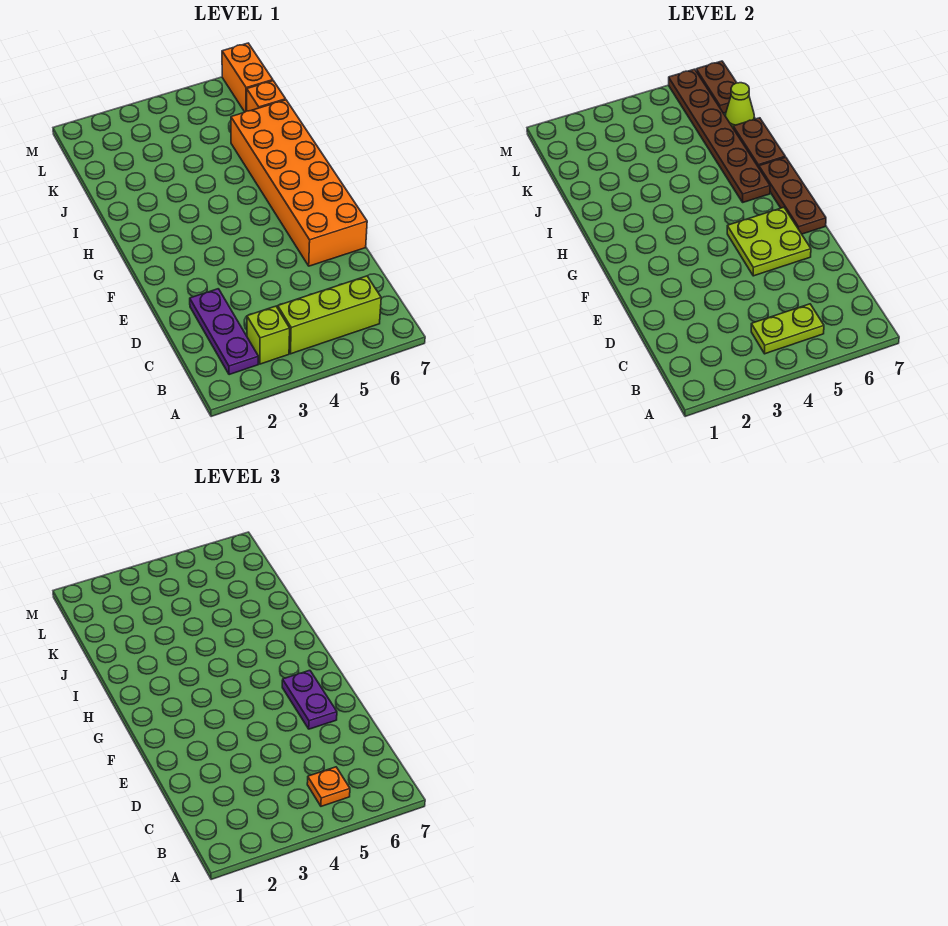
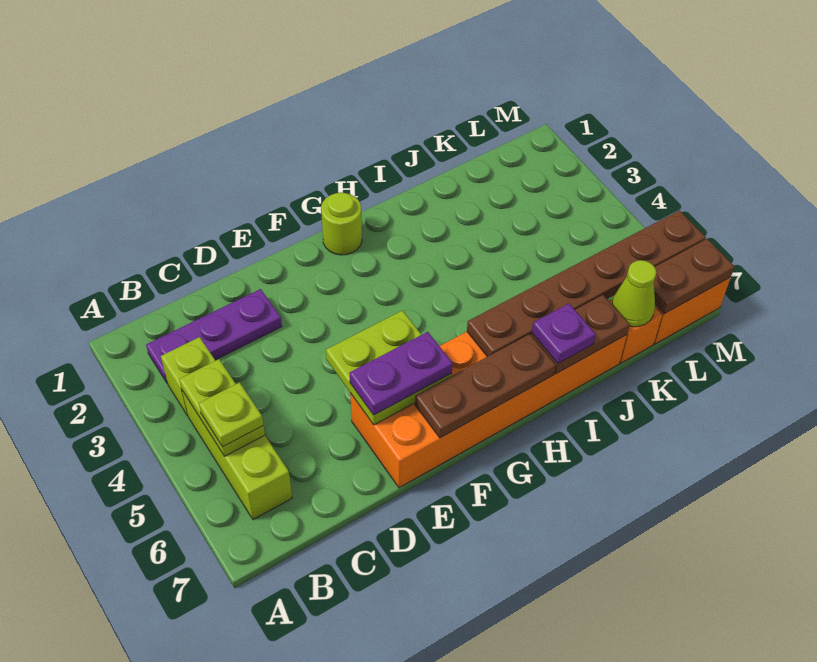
orange 1x1 plate [307,767,350,806] -> lime 1x1 plate [199,382,263,447]
none -> lime 1x1 round brick [321,192,362,255]
none -> purple 1x1 plate [532,304,595,363]

